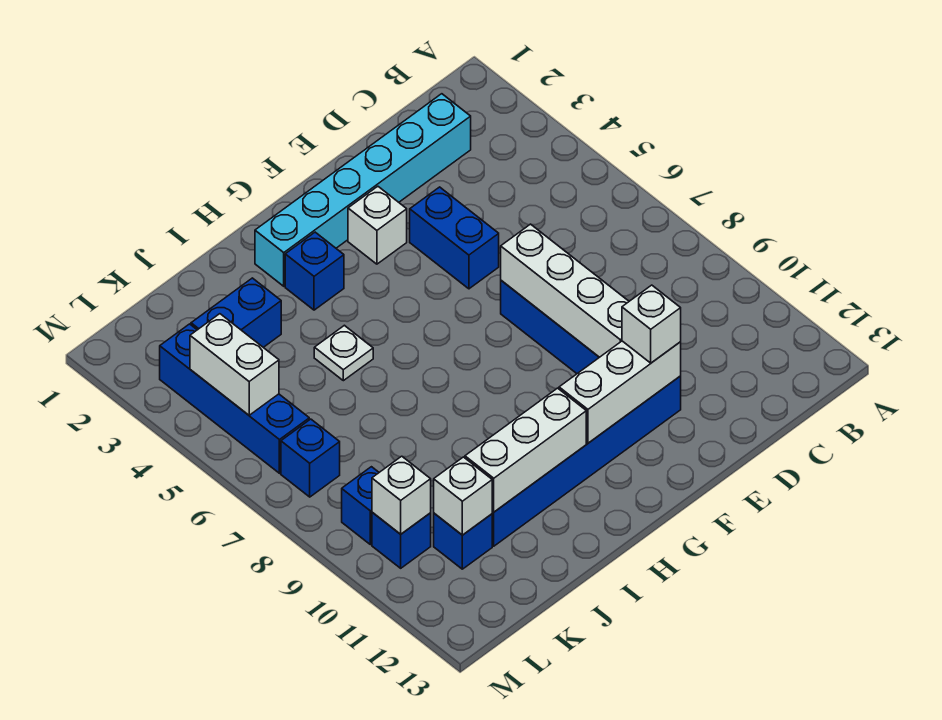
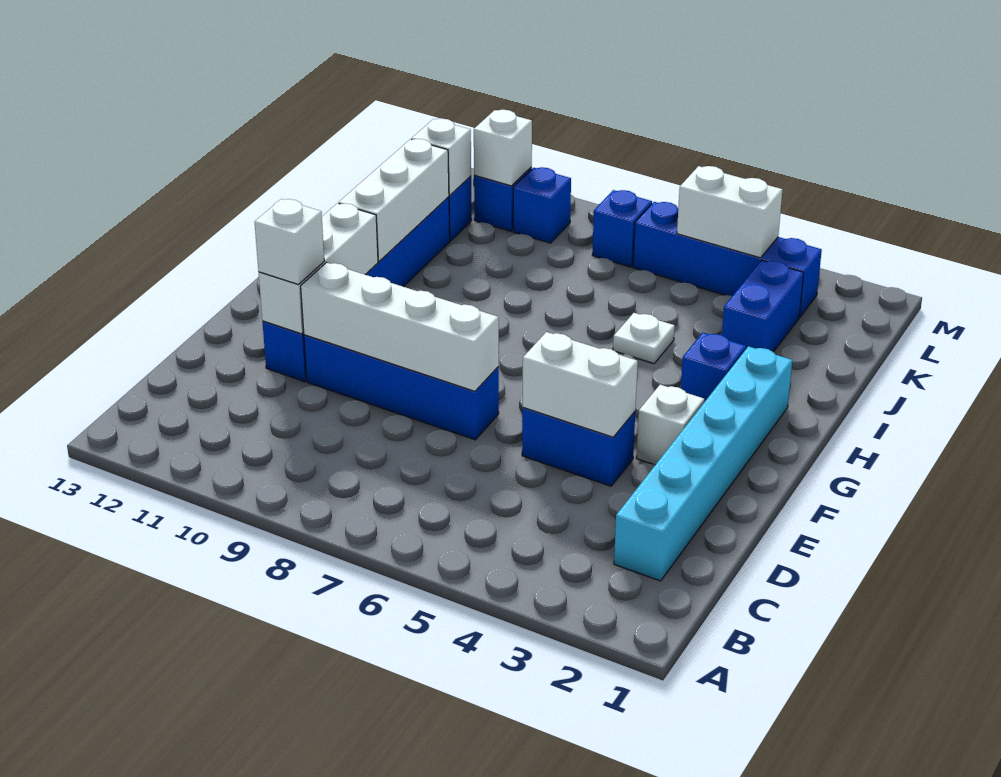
none -> white 1x2 brick [522,332,638,437]

